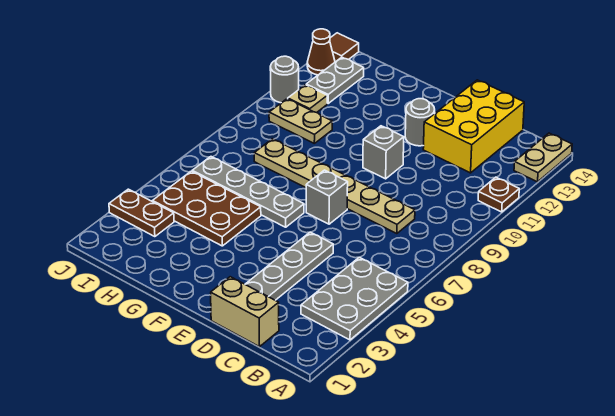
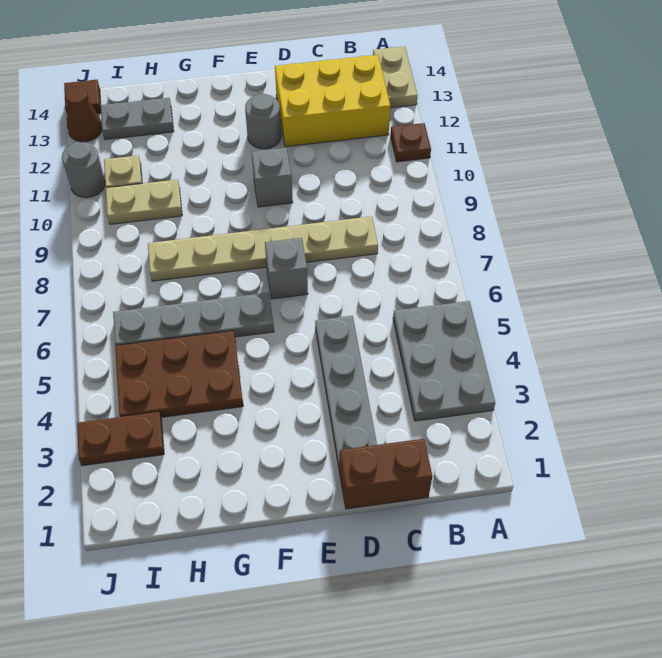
tan 1x2 brick [211,277,279,347] -> brown 1x2 brick [339,439,432,509]
yellow 2x3 brick [423,80,524,173] -> yellow 2x3 brick turned to [275,55,390,147]
grey 1x2 plate [306,57,364,103] -> grey 1x2 plate turned to [101,98,174,140]

